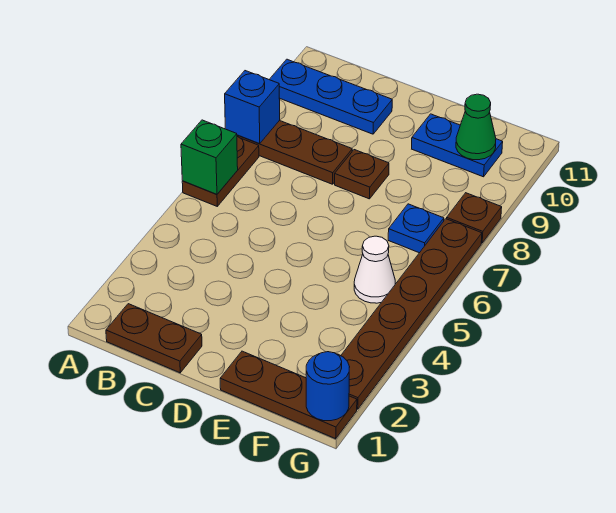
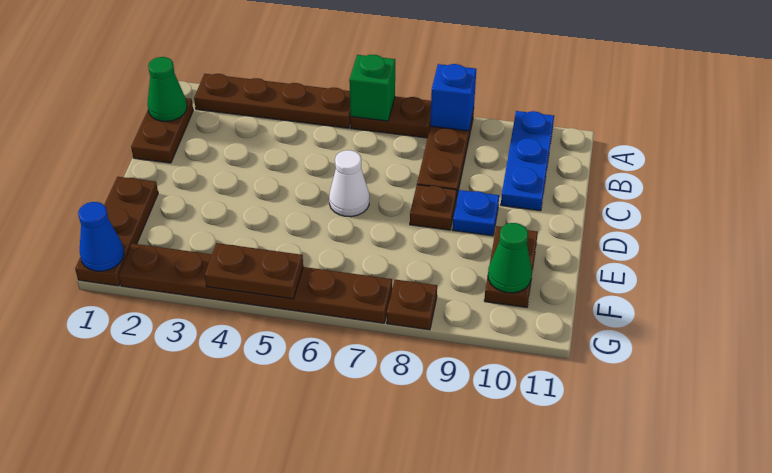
none -> brown 1x4 plate [194,74,351,128]
none -> green 1x1 cone [147,57,187,121]
blue 1x2 plate [412,114,503,177] -> brown 1x2 plate [484,226,538,307]
white 1x1 cone [354,236,395,303] -> white 1x1 cone moved to [329,150,369,217]
blue 1x1 plate [388,204,444,253] -> blue 1x1 plate moved to [452,190,499,236]
blue 1x1 round brick [306,352,350,421] -> blue 1x1 cone [78,202,124,271]
none -> brown 1x2 plate [205,243,303,299]

